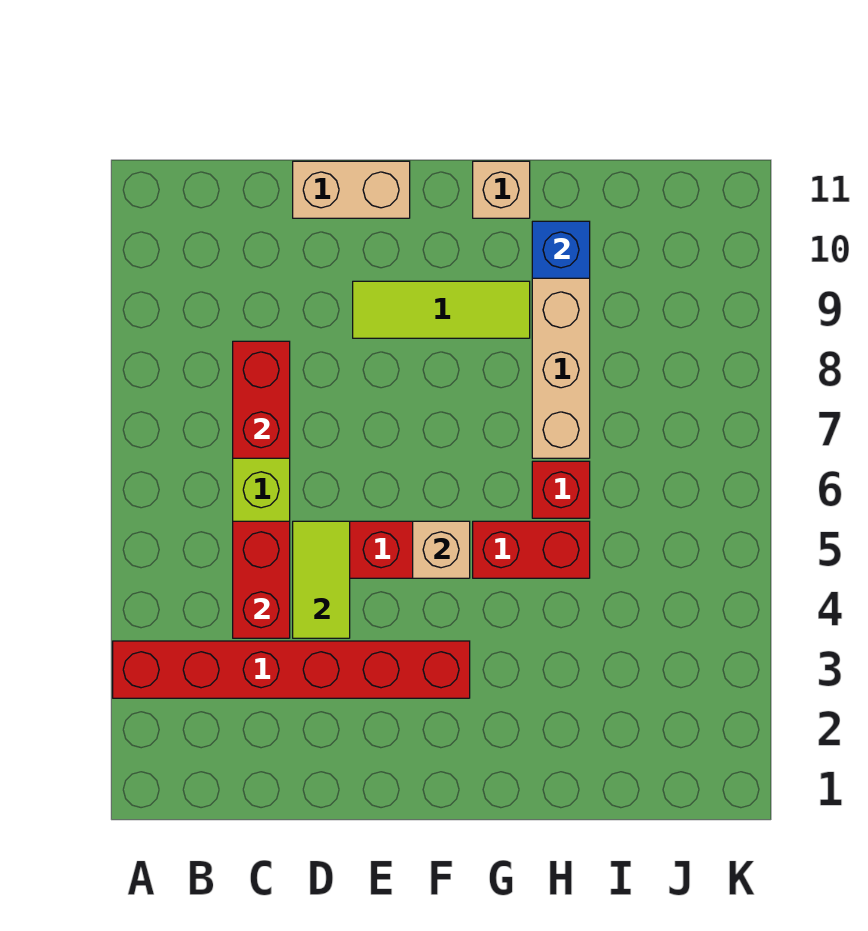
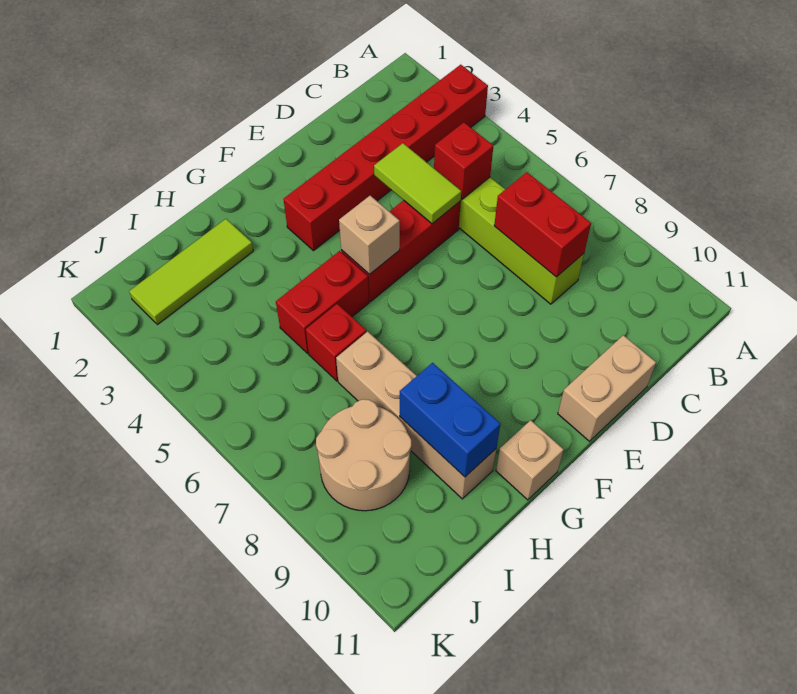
red 1x2 brick [233,521,290,638] -> red 1x1 brick [434,122,493,199]
lime 1x3 tile [353,281,530,338] -> lime 1x3 tile moved to [129,219,253,325]
blue 1x1 brick [532,221,590,278] -> blue 1x2 brick [400,363,500,477]
none -> tan 2x2 round brick [316,399,411,511]

